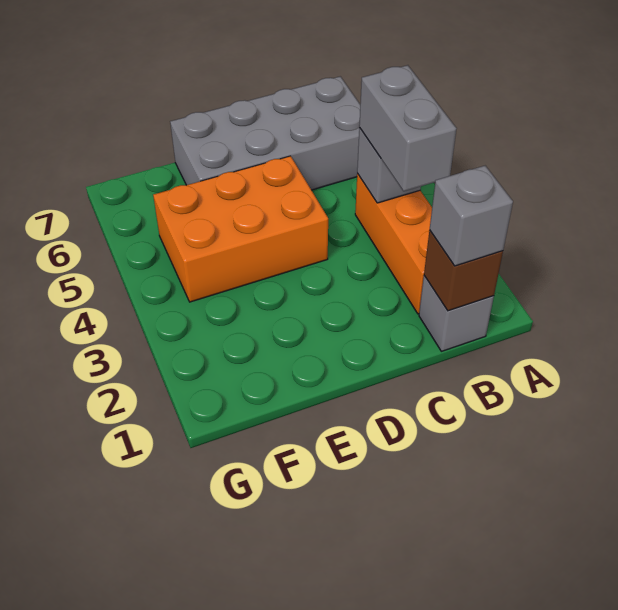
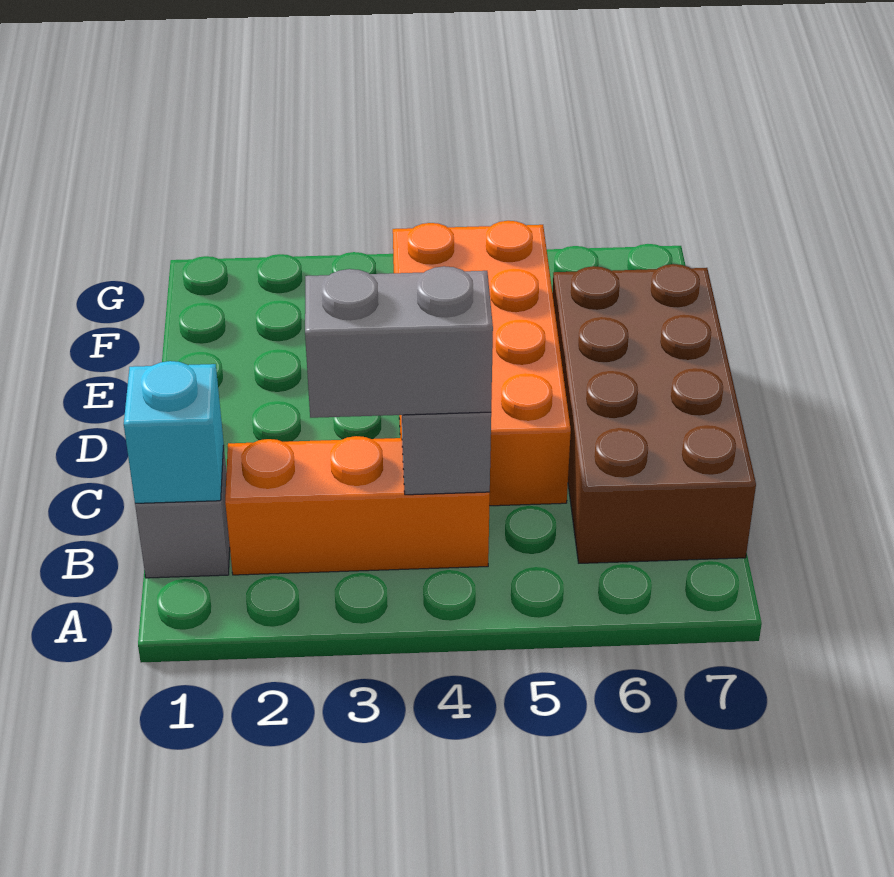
brown 1x1 brick [424,230,503,311] -> cyan 1x1 brick [124,361,224,503]
grey 1x1 brick [430,166,513,266] -> none
grey 2x4 brick [170,76,360,190] -> brown 2x4 brick [552,264,756,563]
orange 2x3 brick [153,156,328,302] -> orange 2x4 brick [393,221,571,506]

